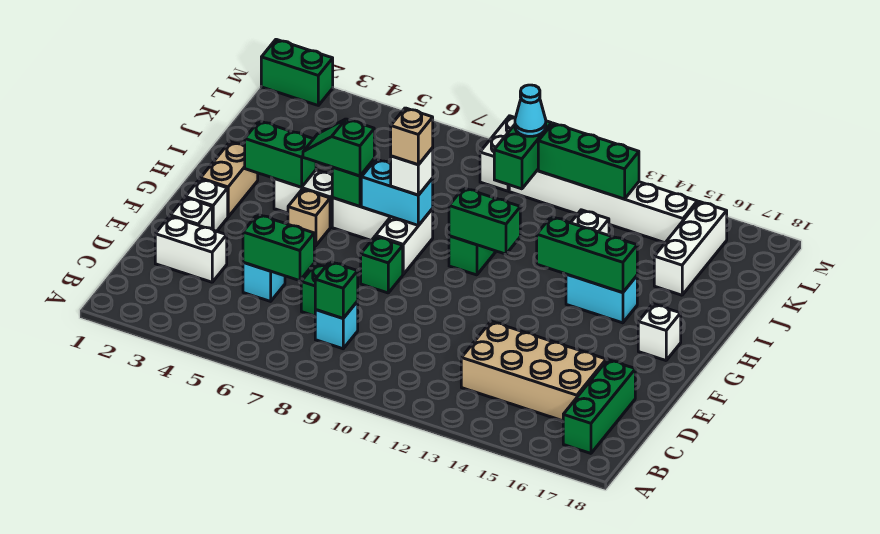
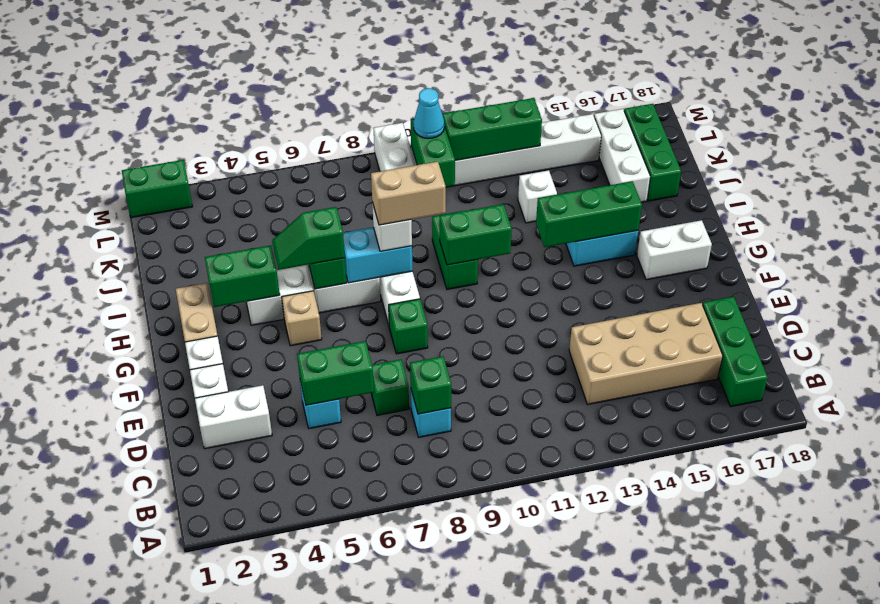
white 1x1 brick [638,304,681,360] -> white 1x2 brick [637,220,712,280]
tan 1x1 brick [391,108,433,165] -> tan 1x2 brick [371,162,446,225]
none -> green 1x3 brick [624,104,681,201]

